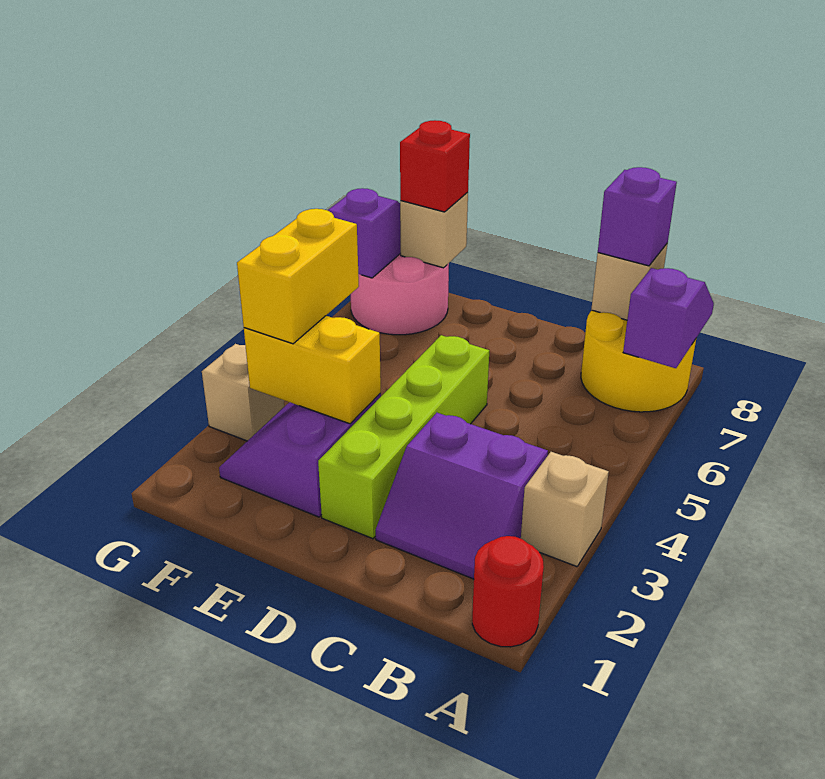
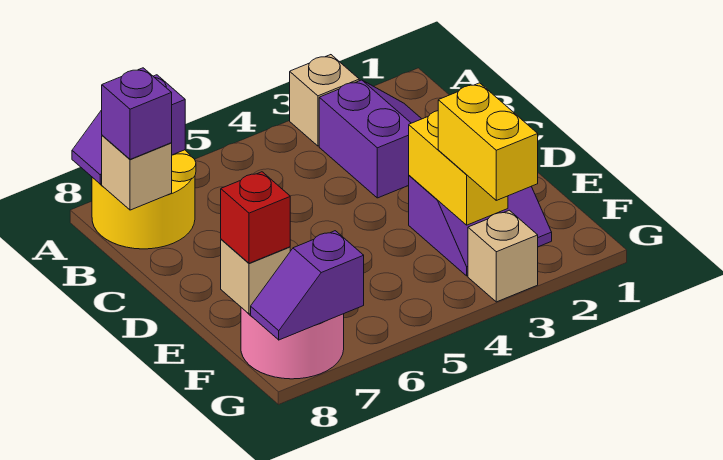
red 1x1 round brick [472,536,544,647] -> none
lime 1x4 brick [318,335,489,539] -> none
yellow 1x2 brick [237,209,359,344] -> yellow 1x2 brick turned to [438,83,538,200]

